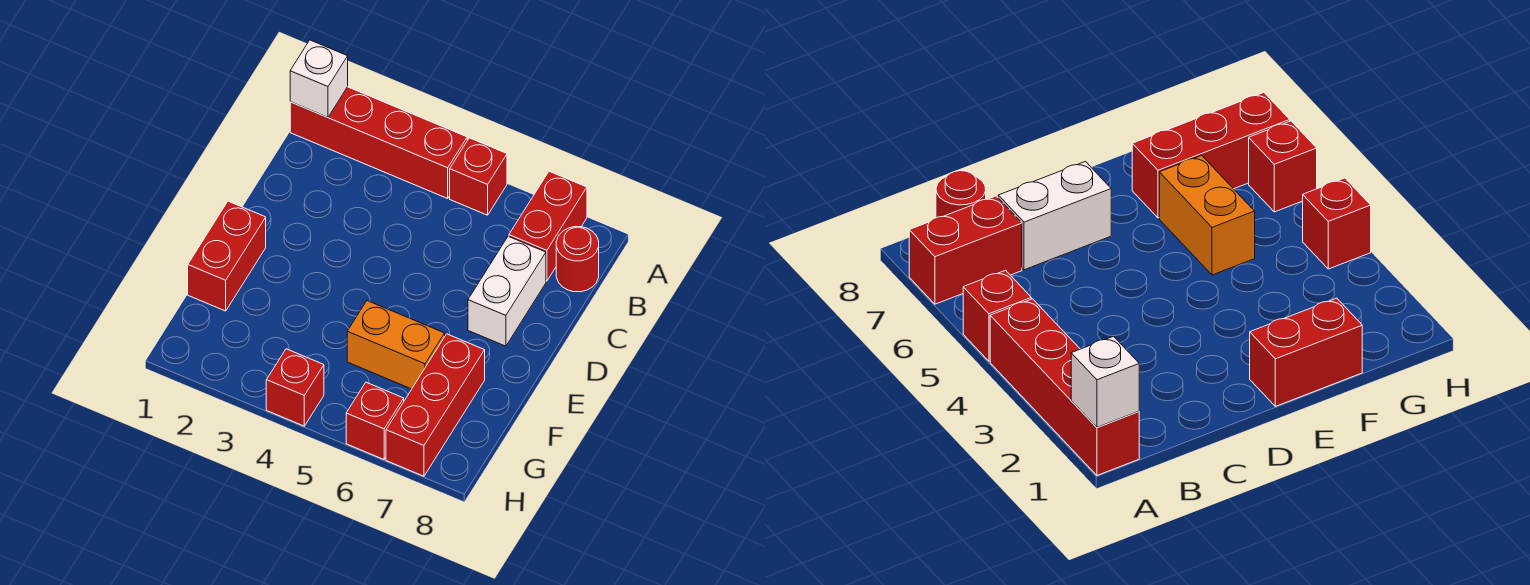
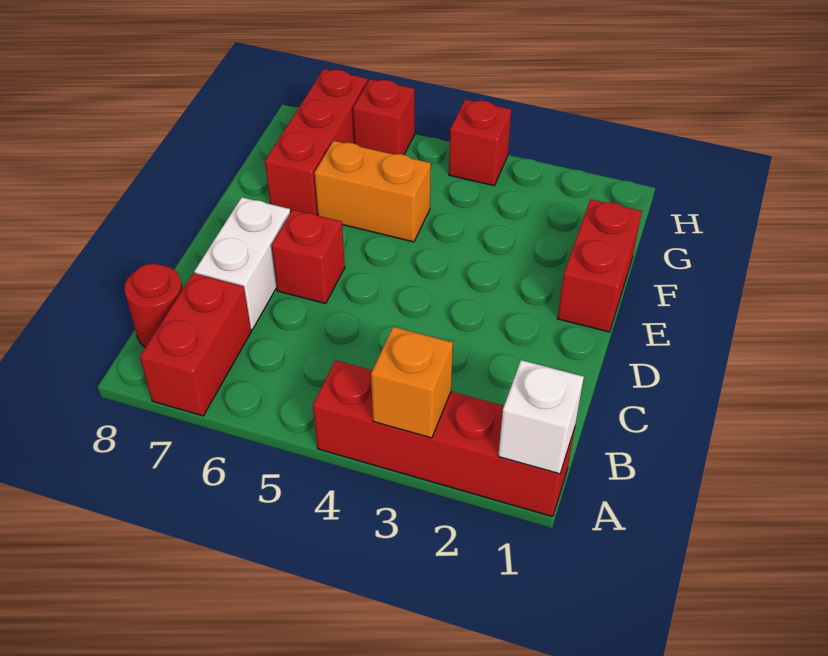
none -> orange 1x1 brick [371,327,453,438]
red 1x1 brick [450,138,507,215] -> red 1x1 brick moved to [271,210,345,304]

